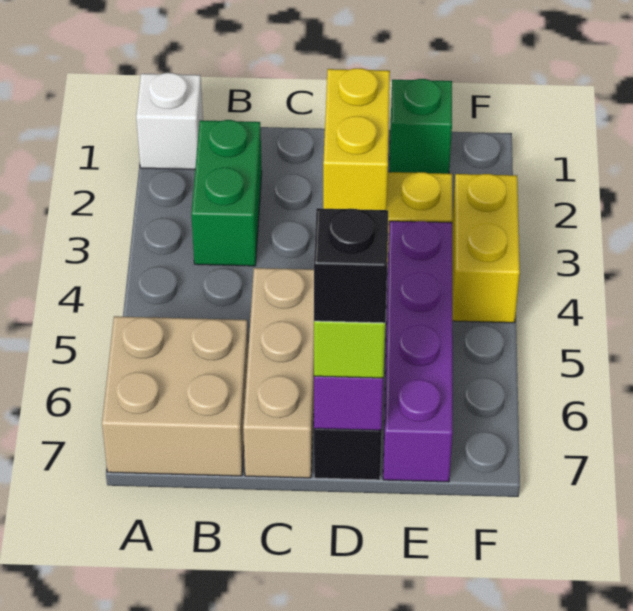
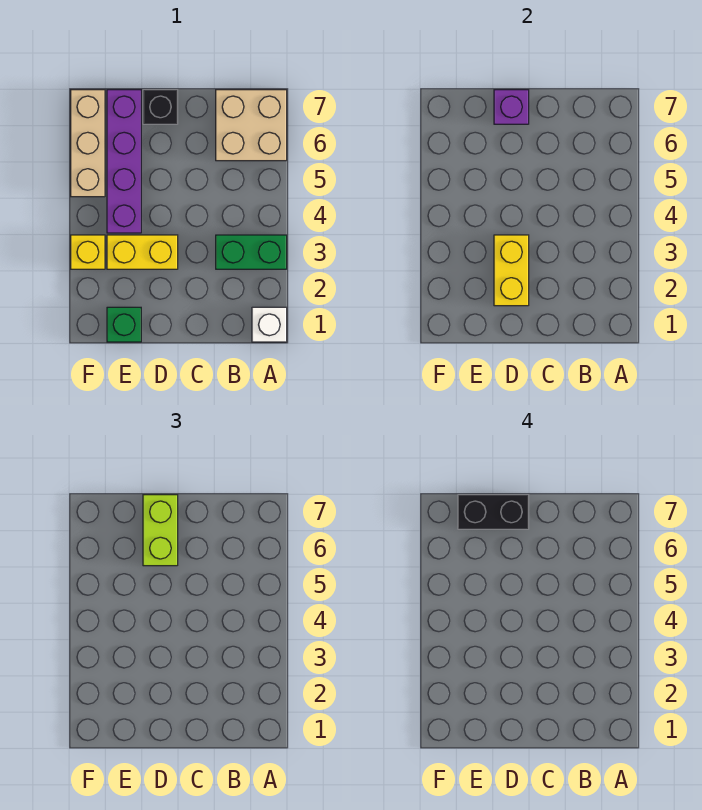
green 1x2 brick [191,120,262,266] -> green 1x2 brick turned to [216,235,287,269]
tan 1x3 brick [243,268,314,478] -> tan 1x3 brick moved to [71,90,105,197]
black 1x1 brick [314,208,388,323] -> black 1x2 brick [458,495,529,529]
yellow 1x2 brick [452,174,520,323] -> yellow 1x1 brick [71,235,105,269]

